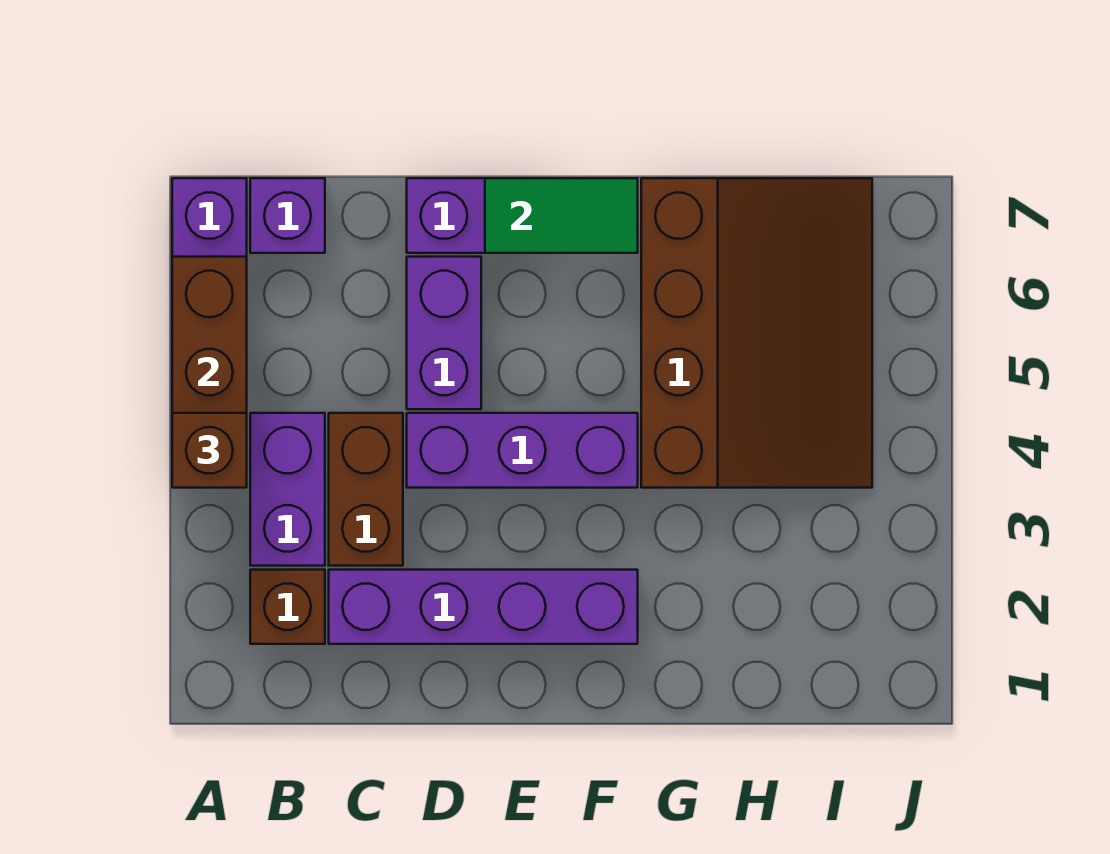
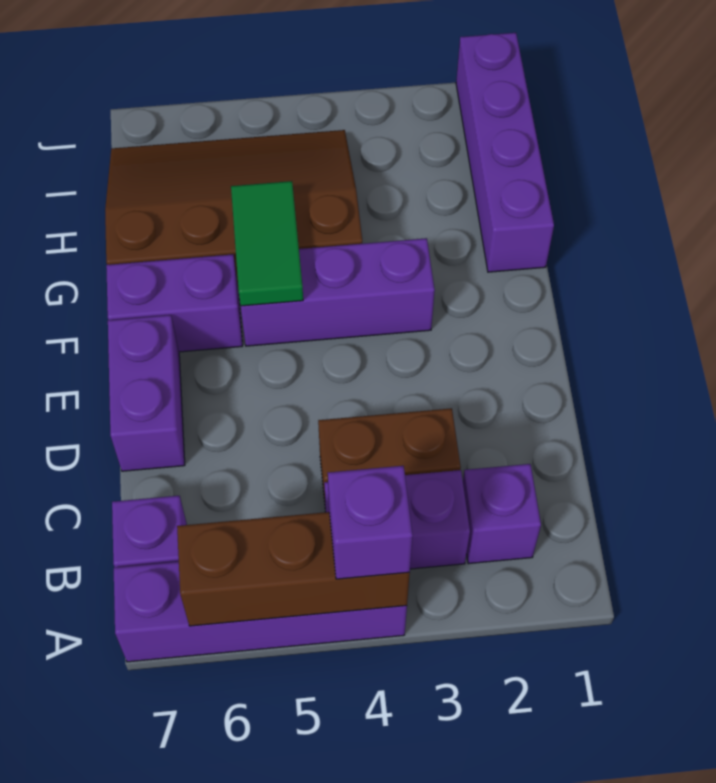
brown 1x1 brick [172,413,247,488] -> purple 1x1 brick [328,466,413,579]
brown 1x1 brick [250,570,325,644] -> purple 1x1 brick [463,464,541,564]
purple 1x4 brick [329,570,638,644] -> purple 1x4 brick moved to [456,33,554,272]
purple 1x3 brick [407,413,638,488] -> purple 1x3 brick turned to [241,238,435,346]
purple 1x2 brick [407,257,481,409] -> purple 1x2 brick moved to [106,254,243,352]
green 1x2 tile [485,178,638,253] -> green 1x2 tile moved to [231,181,303,306]

